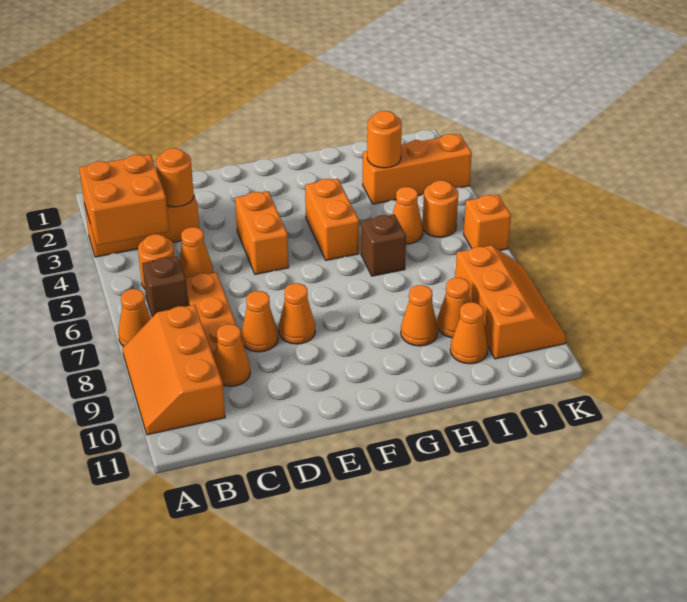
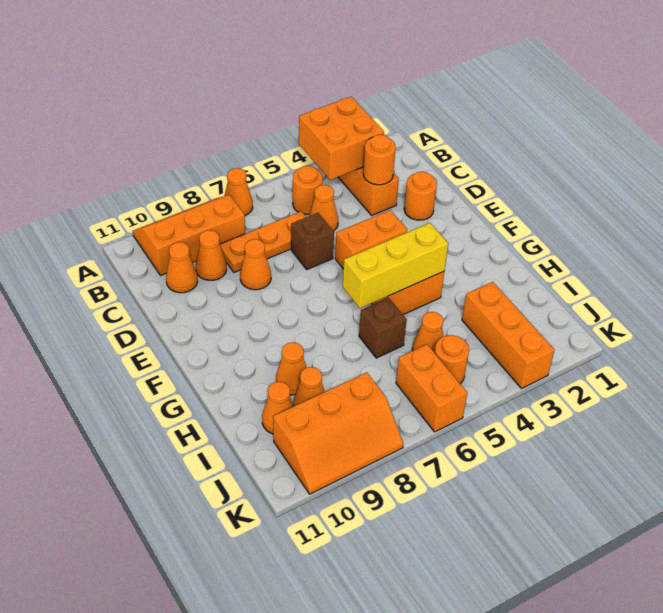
brown 1x1 brick [142,256,188,317] -> brown 1x1 brick moved to [291,213,334,269]
orange 1x1 cone [279,283,315,344] -> orange 1x1 cone moved to [166,242,198,293]
none -> yellow 1x3 brick [343,223,448,308]
orange 1x1 round brick [367,111,402,168] -> orange 1x1 round brick moved to [404,172,437,220]
orange 1x1 brick [464,195,511,251] -> orange 1x2 brick [396,344,467,432]

